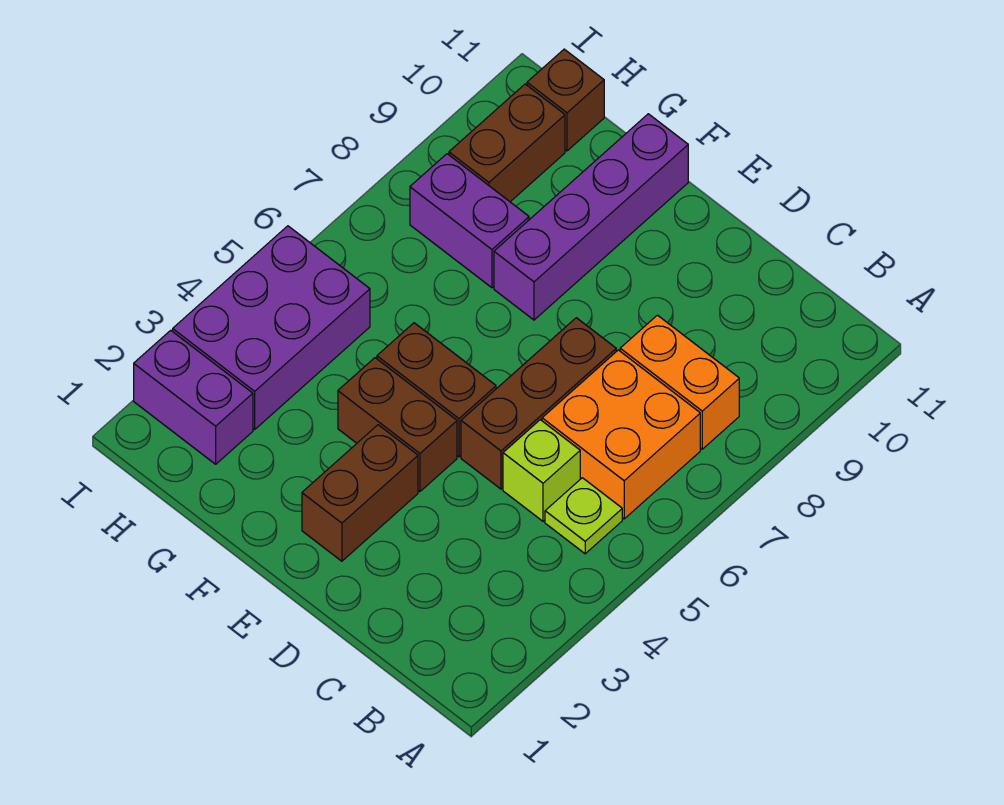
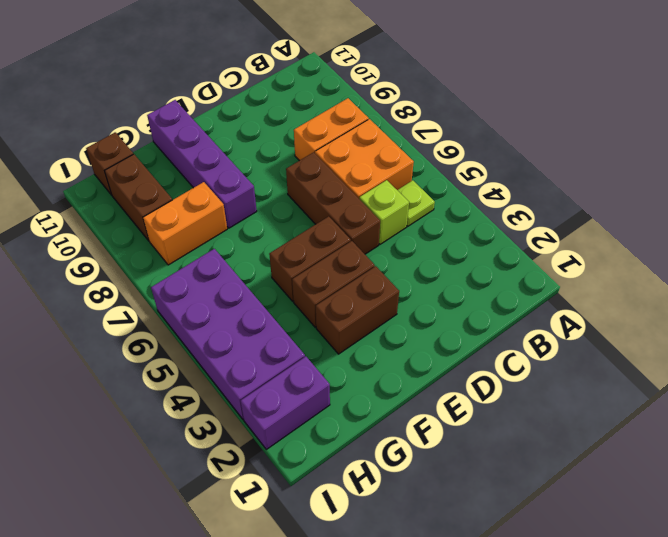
brown 1x2 brick [302,425,418,561] -> brown 1x2 brick turned to [316,266,399,354]
purple 1x2 brick [410,154,529,288] -> orange 1x2 brick [143,182,227,265]
purple 2x3 brick [173,226,370,429] -> purple 2x4 brick [151,249,305,419]

